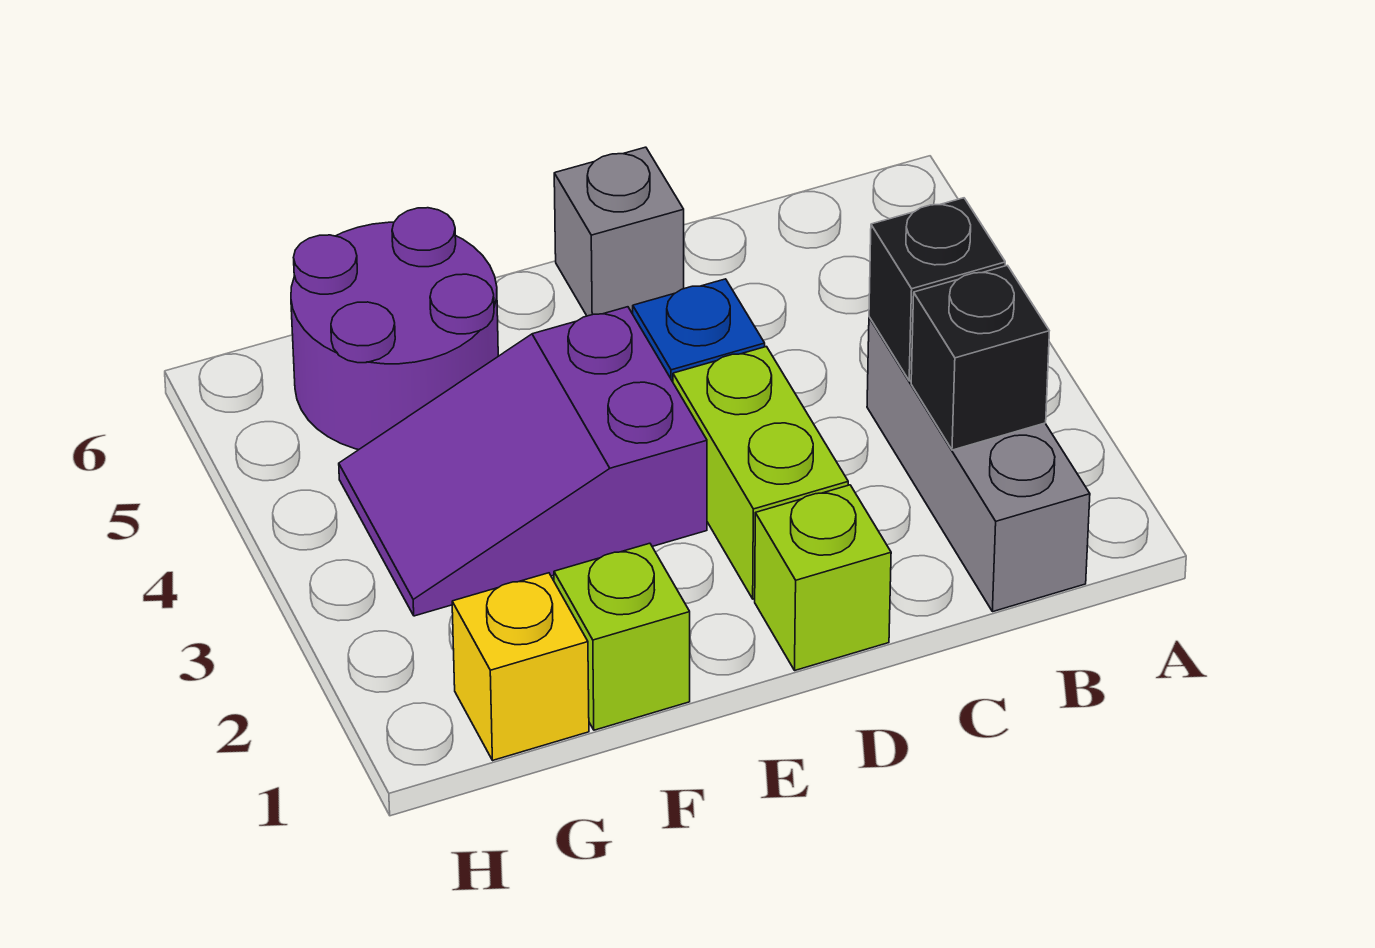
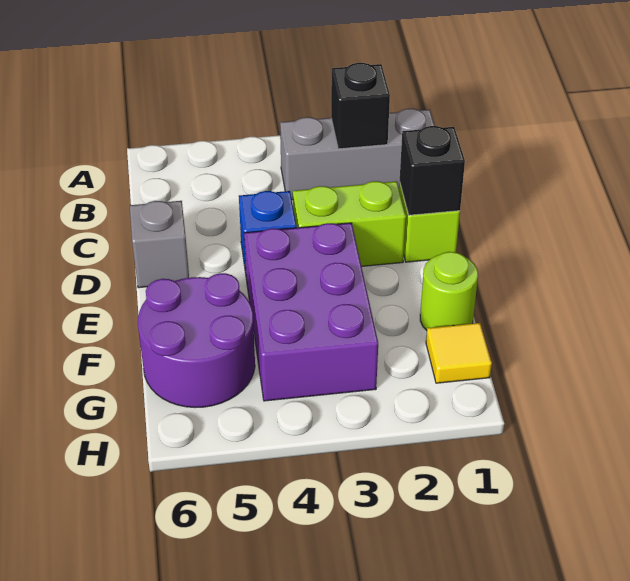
black 1x1 brick [869,198,1005,381] -> black 1x1 brick moved to [400,126,465,215]
purple 2x3 slope [339,307,707,616] -> purple 2x3 brick [244,223,378,401]
lime 1x1 brick [554,543,690,730] -> lime 1x1 round brick [420,252,478,330]
yellow 1x1 brick [452,573,589,760] -> yellow 1x1 tile [426,323,492,383]

